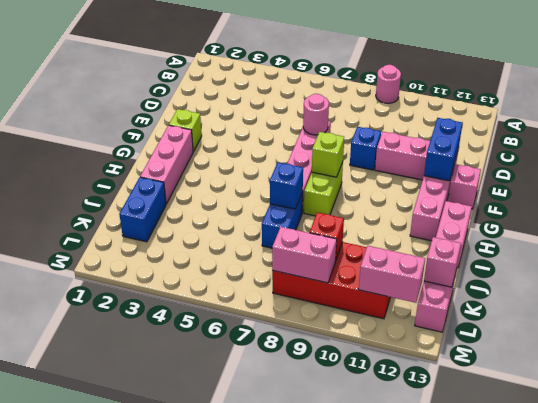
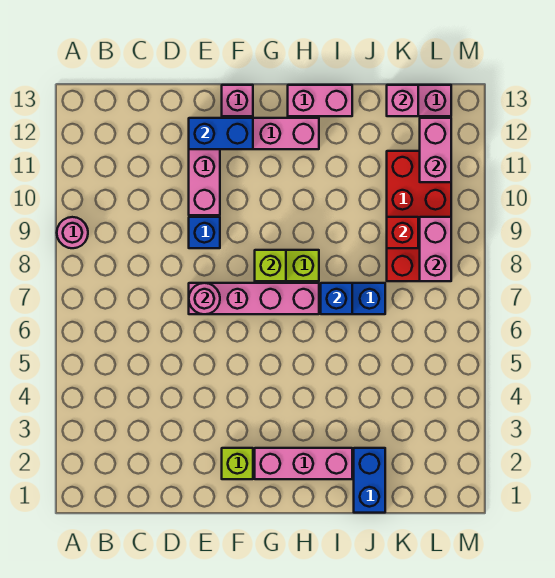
blue 1x2 brick [119,177,166,242] -> blue 1x2 brick turned to [354,448,385,513]

